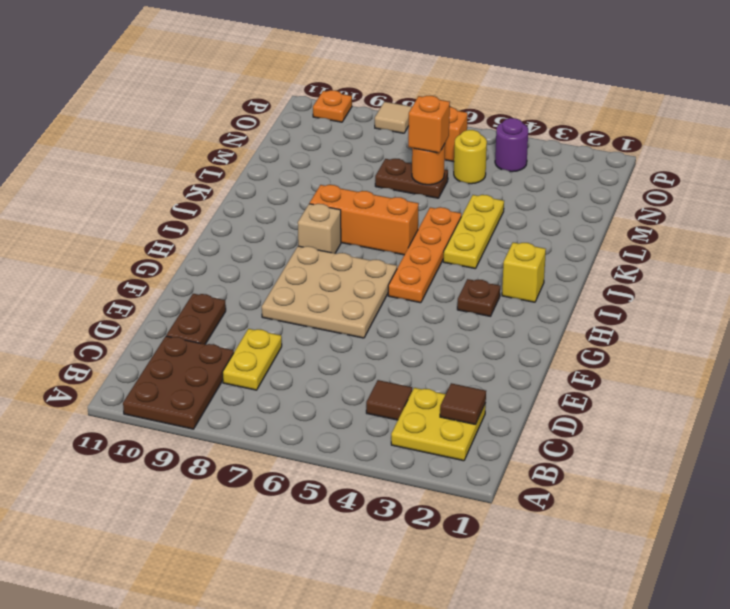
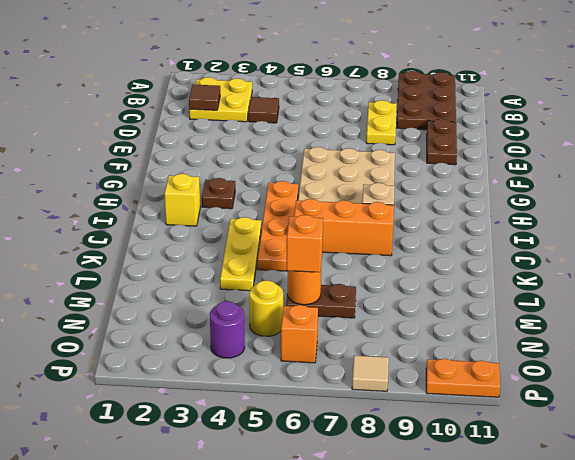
orange 1x1 plate [313,90,352,122] -> orange 1x2 plate [426,359,500,397]

